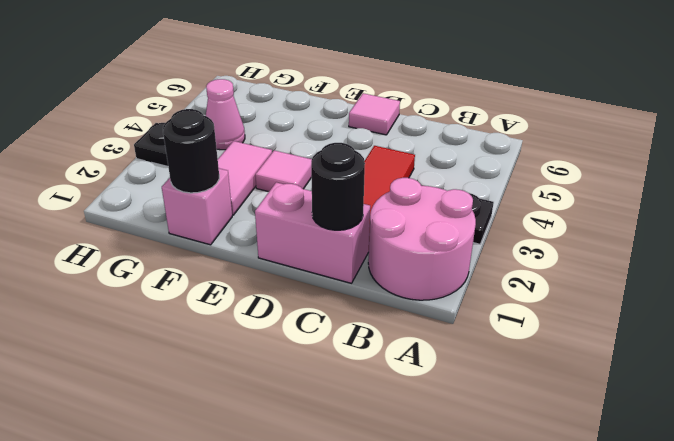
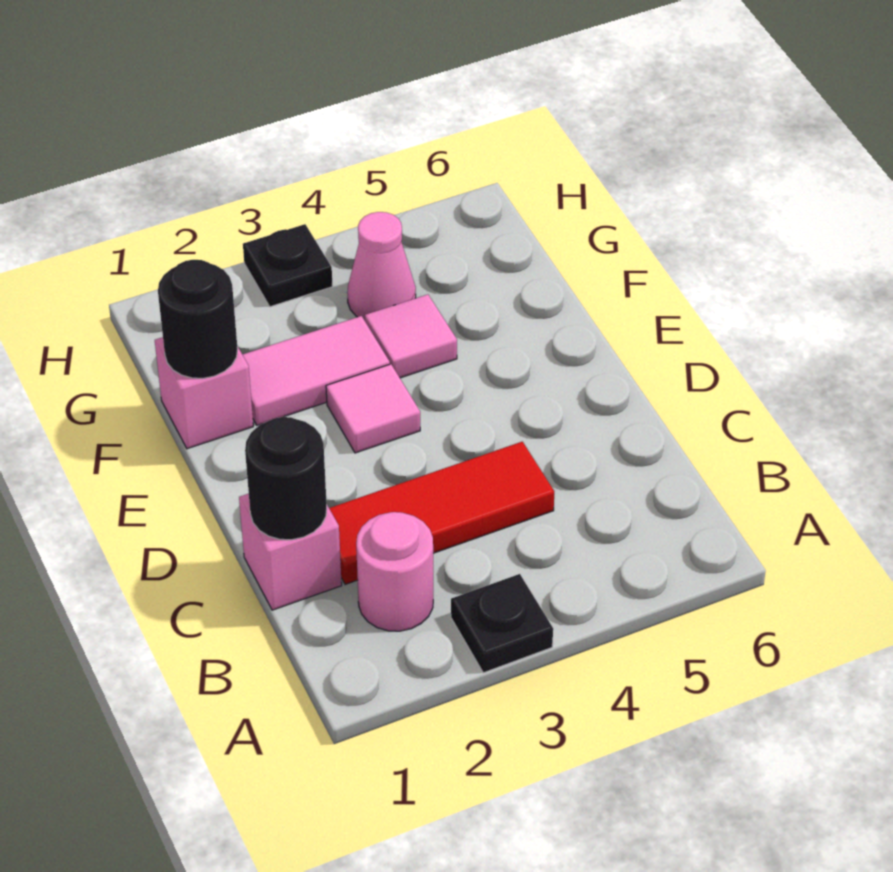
pink 2x2 round brick [368,178,476,300] -> pink 1x1 round brick [356,512,433,631]
pink 1x2 brick [255,182,370,283] -> pink 1x1 brick [239,494,342,610]
pink 1x1 tile [349,93,400,135] -> pink 1x1 tile moved to [365,294,457,378]

